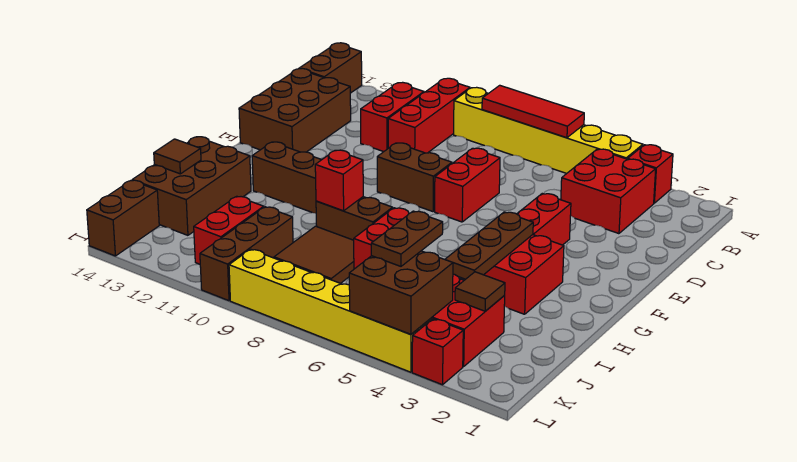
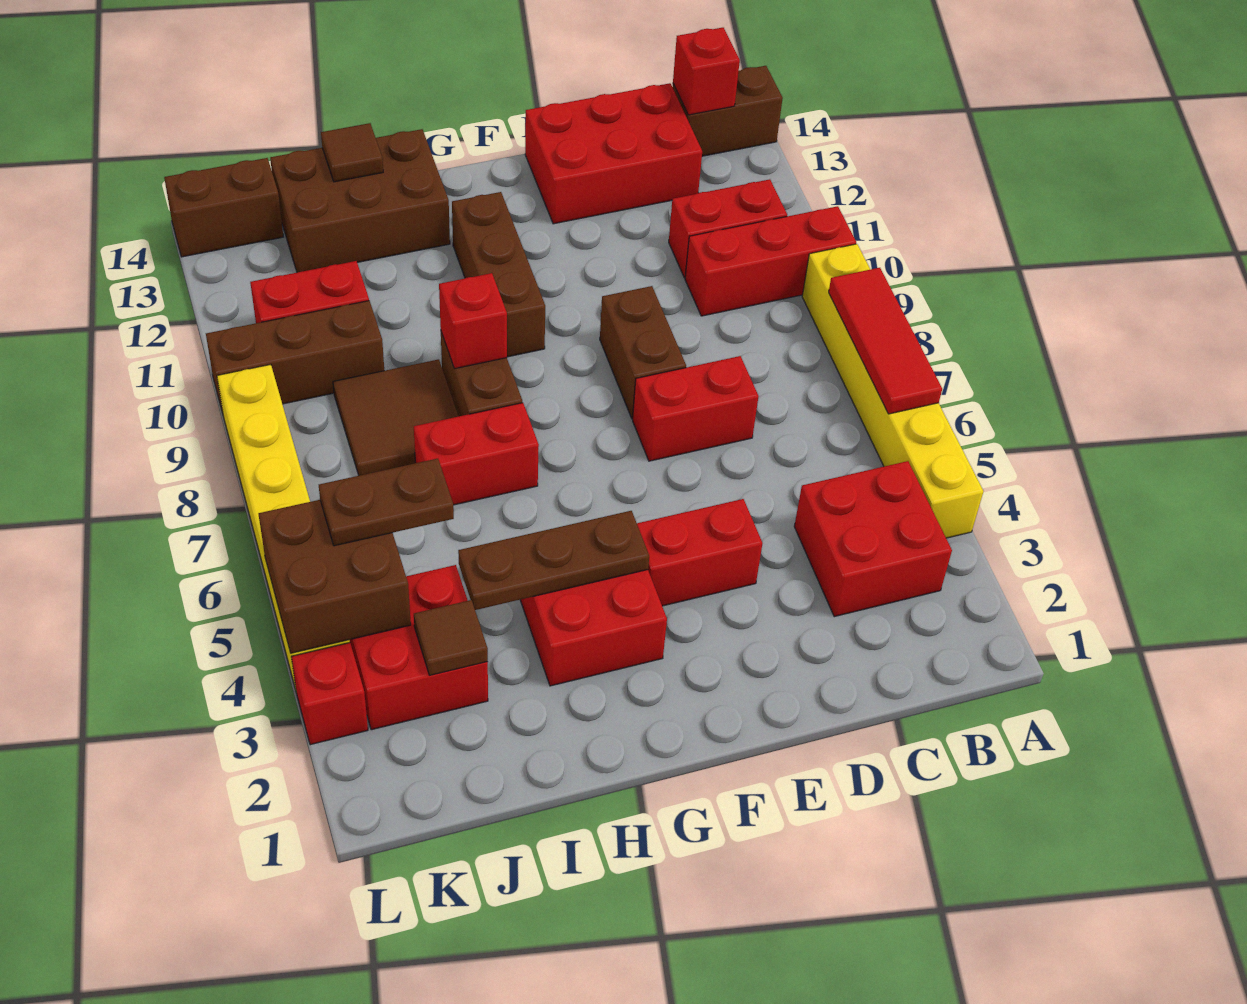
red 1x1 brick [628,145,673,203] -> red 1x1 brick moved to [673,28,740,115]
brown 2x3 brick [239,68,351,152] -> red 2x3 brick [525,83,702,224]

